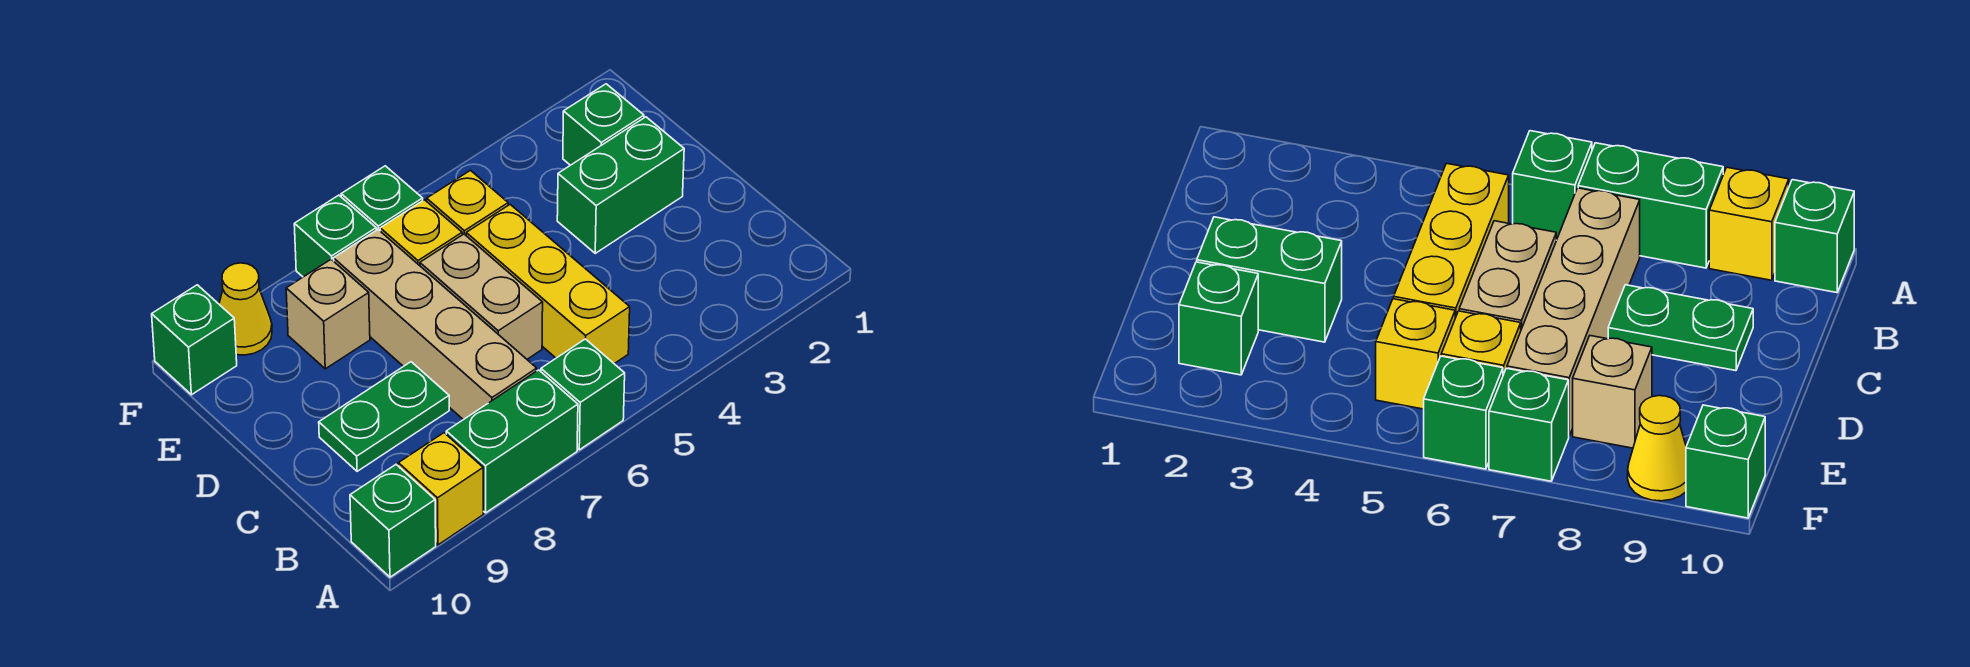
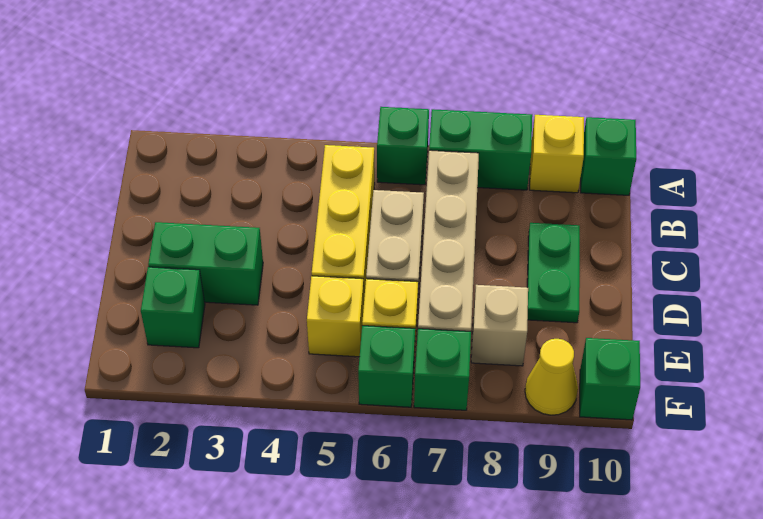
green 1x2 plate [319,362,449,471] -> green 1x2 plate turned to [527,223,580,323]

